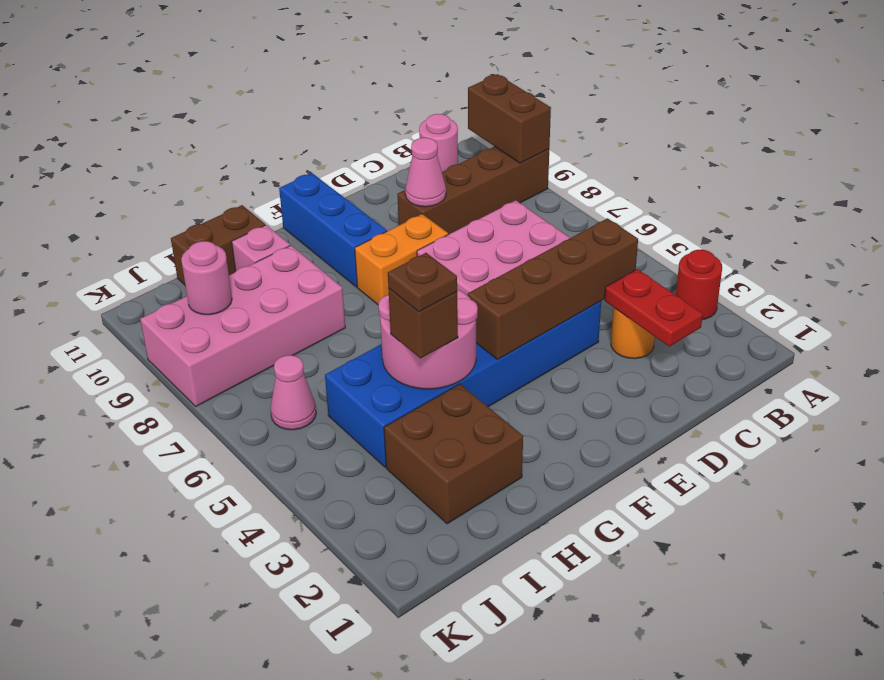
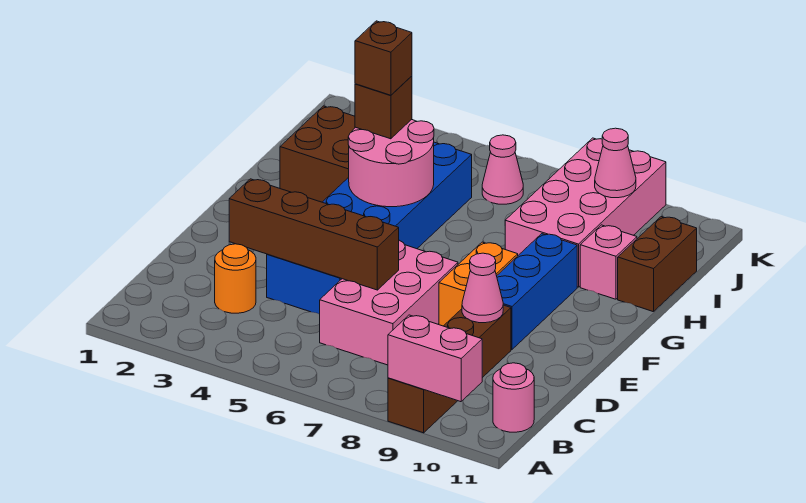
red 1x1 round brick [676,250,722,320] -> none
brown 1x2 brick [468,74,551,163] -> pink 1x2 brick [388,315,482,402]
red 1x2 plate [605,269,703,347] -> none
brown 1x4 brick [468,218,638,360] -> brown 1x4 brick turned to [229,179,399,290]
blue 1x3 brick [279,173,387,287] -> blue 1x3 brick turned to [497,234,577,349]
brown 1x1 plate [388,253,457,312] -> brown 1x1 brick [355,21,412,95]
pink 1x1 round brick [181,241,232,315] -> pink 1x1 cone [595,128,636,198]

